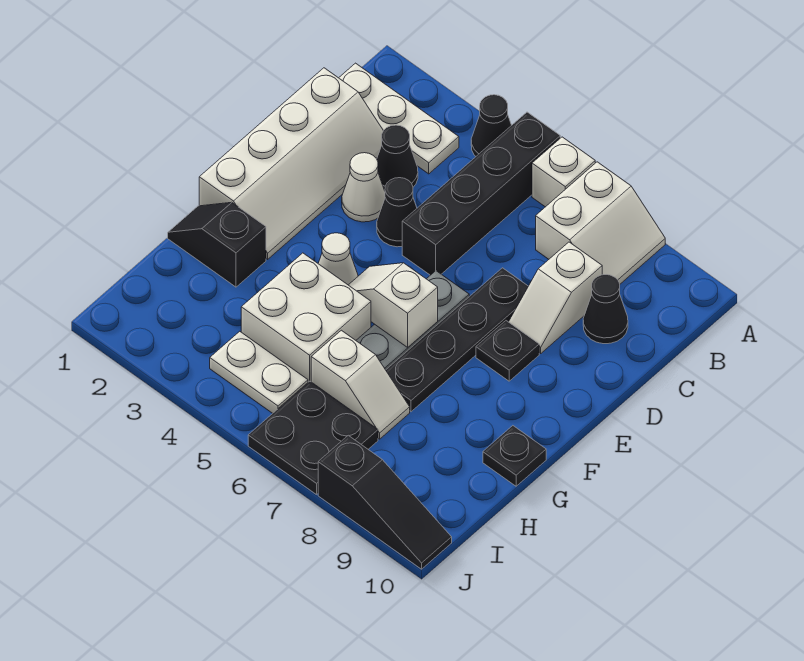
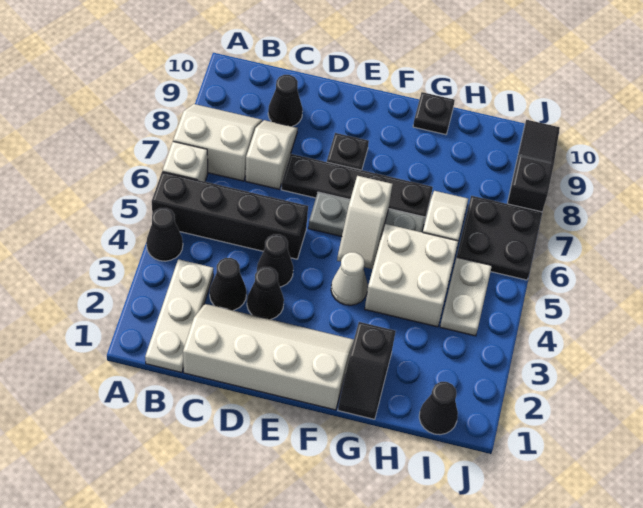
white 1x2 slope [509,242,602,353] -> white 1x2 slope turned to [246,120,298,189]
white 1x1 cone [342,153,385,222] -> black 1x1 cone [247,267,284,319]
none -> black 1x1 cone [419,382,458,435]

